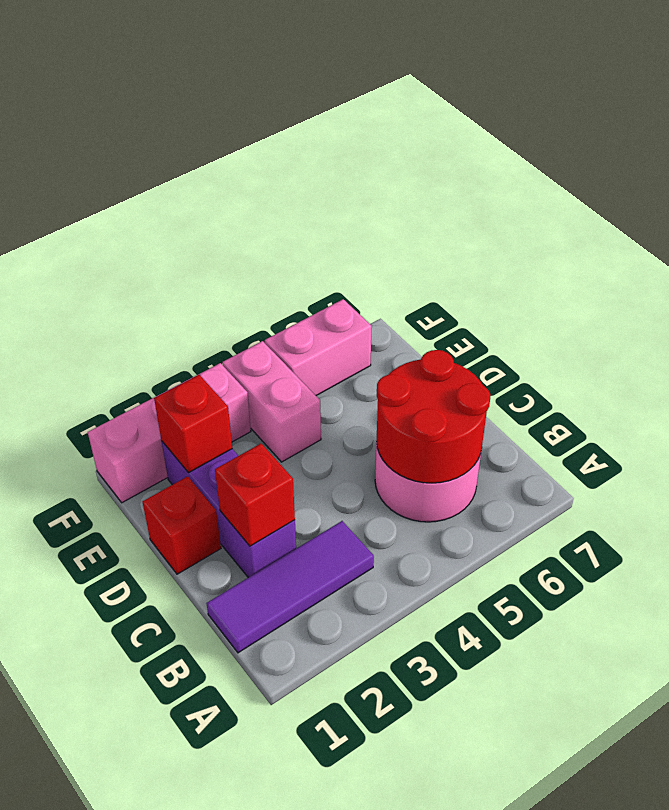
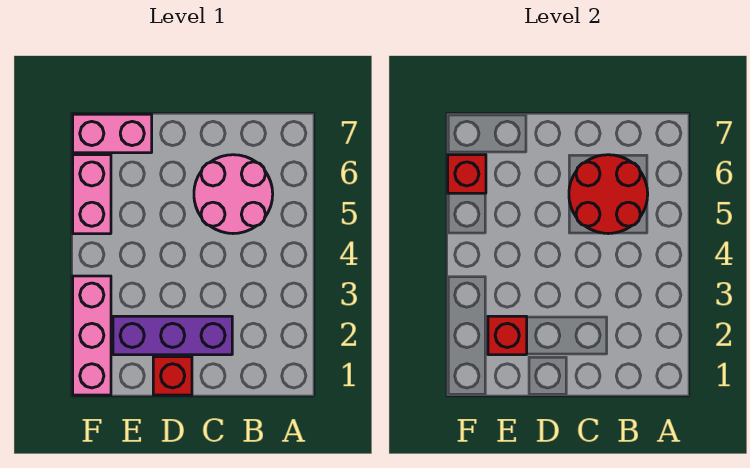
purple 1x3 tile [207,521,374,653] -> none
red 1x1 brick [215,444,295,546] -> red 1x1 brick moved to [448,155,486,193]
pink 1x2 brick [223,341,321,462] -> pink 1x2 brick moved to [73,114,152,153]

